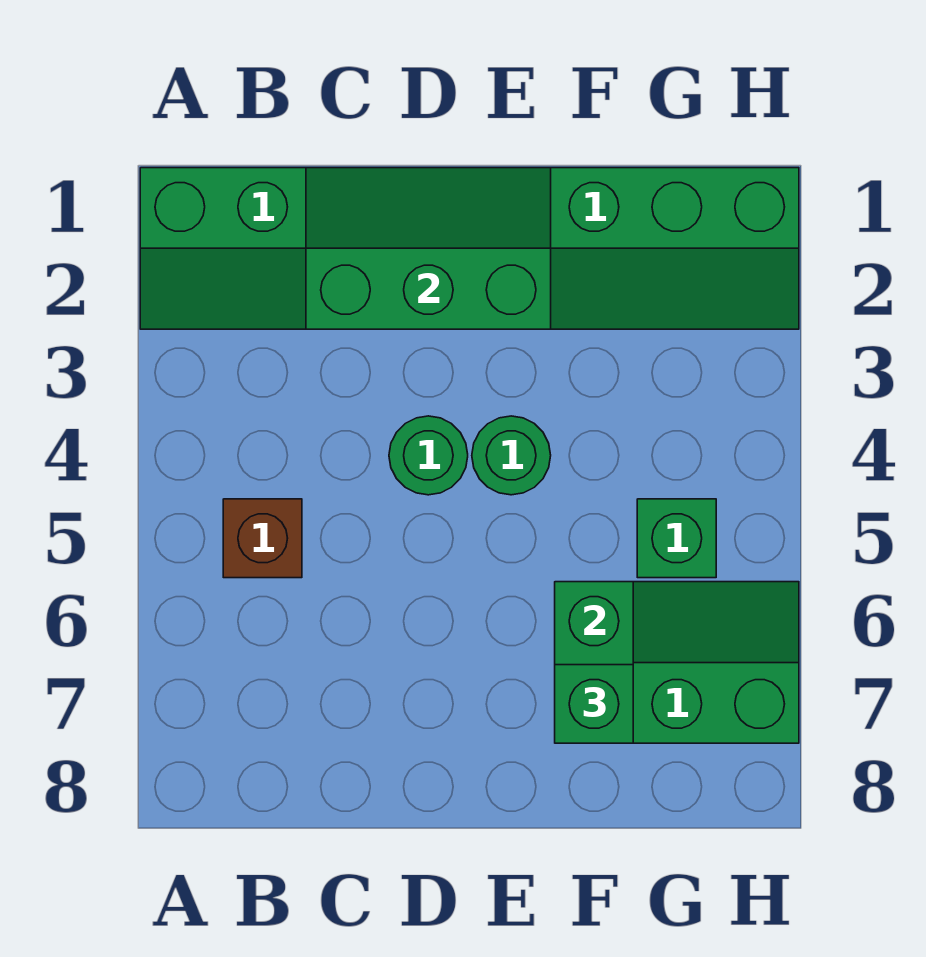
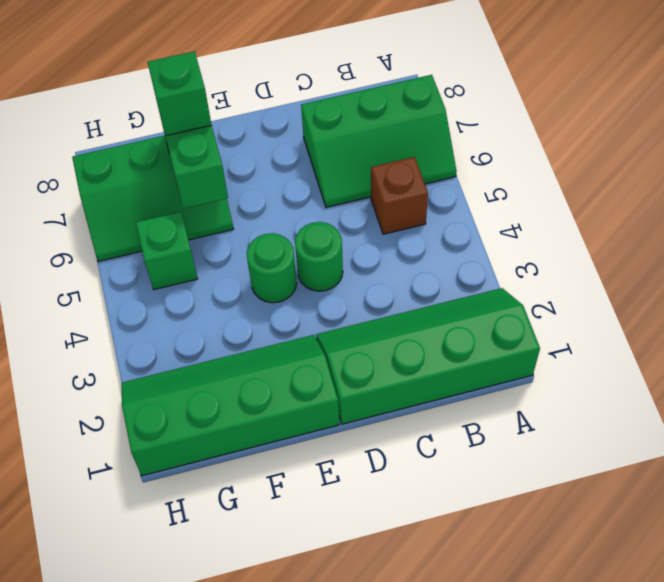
green 2x3 slope [306,168,551,329] -> green 2x3 slope moved to [301,75,457,207]

